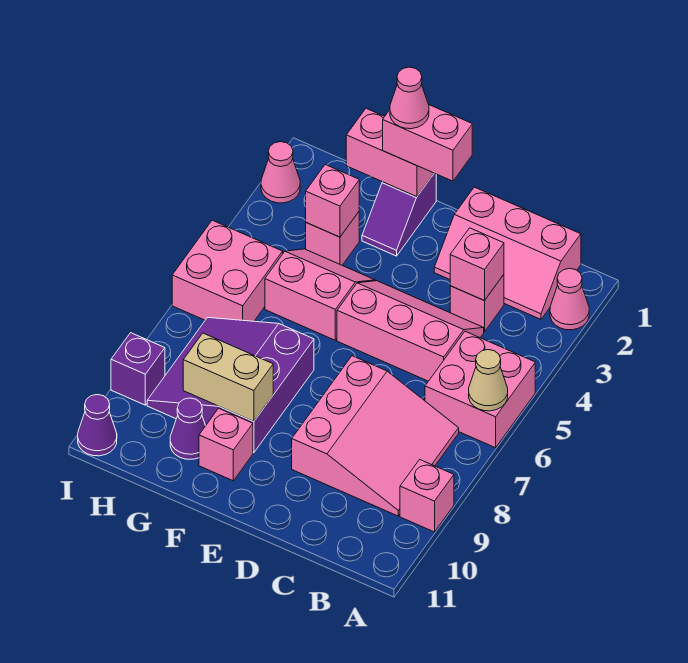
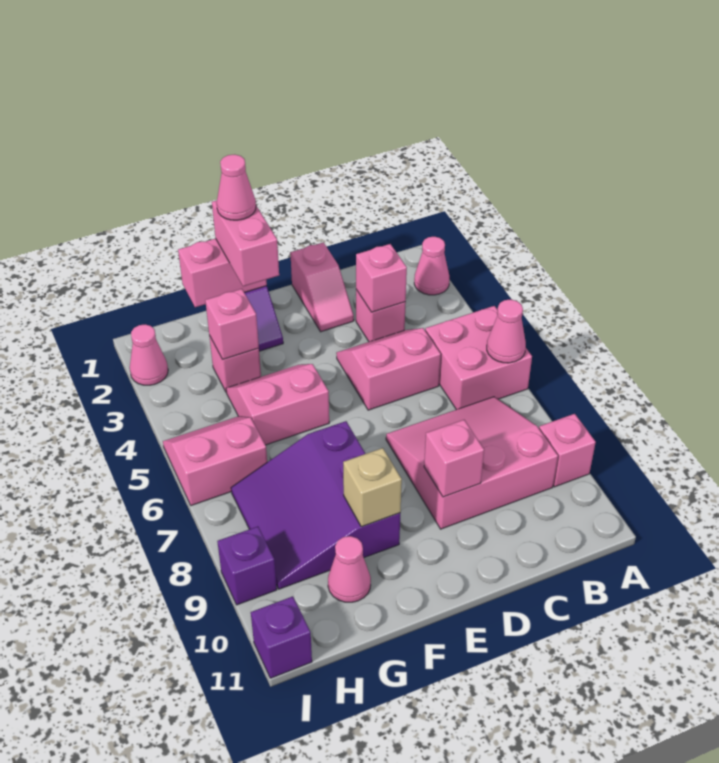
tan 1x1 cone [469,350,508,411] -> pink 1x1 cone [487,299,526,363]
pink 2x3 slope [434,187,581,319] -> pink 1x2 slope [290,242,354,332]
pink 3x3 slope [292,356,459,516] -> pink 3x3 slope turned to [386,397,558,529]
pink 2x3 slope [337,281,484,381] -> pink 2x2 slope [336,328,441,410]
pink 1x2 brick [383,105,472,181] -> pink 1x2 brick turned to [212,200,279,286]
tan 1x2 brick [183,333,273,422] -> tan 1x1 brick [343,448,402,527]
pink 1x1 brick [199,408,253,481] -> pink 1x1 brick moved to [424,420,484,497]
purple 1x1 cone [170,398,205,459] -> pink 1x1 cone [328,536,371,602]
pink 2x2 brick [172,220,283,321] -> pink 2x2 slope [163,416,267,506]
purple 1x1 cone [78,395,117,456] -> purple 1x1 brick [251,596,312,678]

